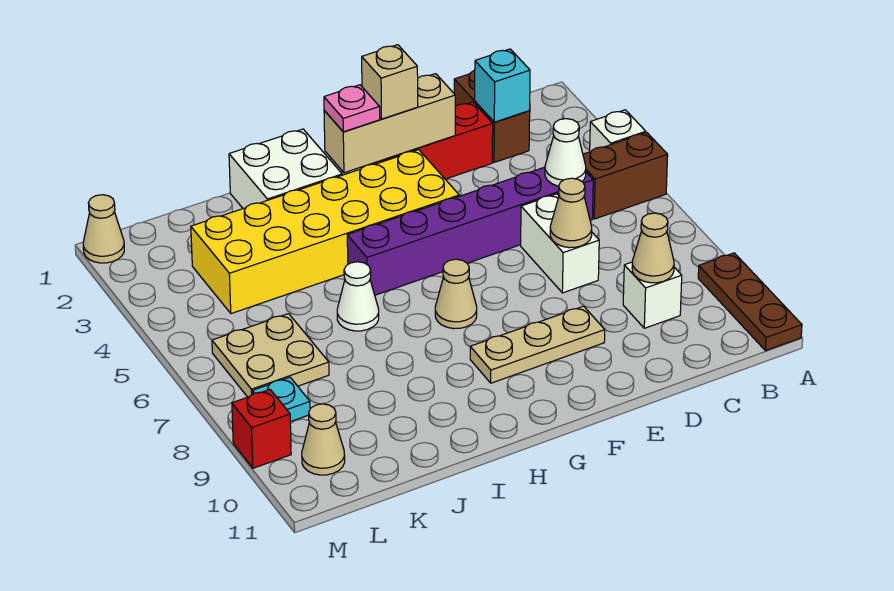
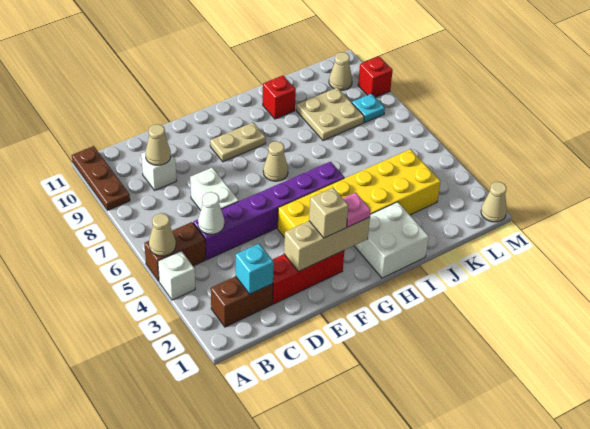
brown 1x2 brick [454,70,530,162] -> brown 1x2 brick turned to [211,276,273,327]
tan 1x1 cone [550,178,592,248] -> tan 1x1 cone moved to [149,213,176,256]
tan 1x3 plate [470,306,605,383] -> tan 1x2 plate [210,123,266,162]
white 1x1 cone [337,262,379,331] -> none
none -> red 1x1 brick [263,76,296,119]
tan 2x2 plate [212,314,329,397] -> tan 2x2 plate moved to [297,88,364,140]

